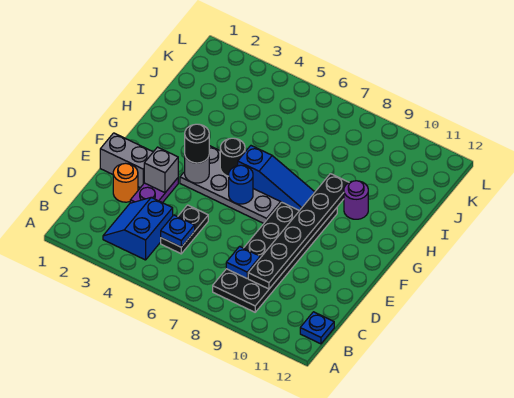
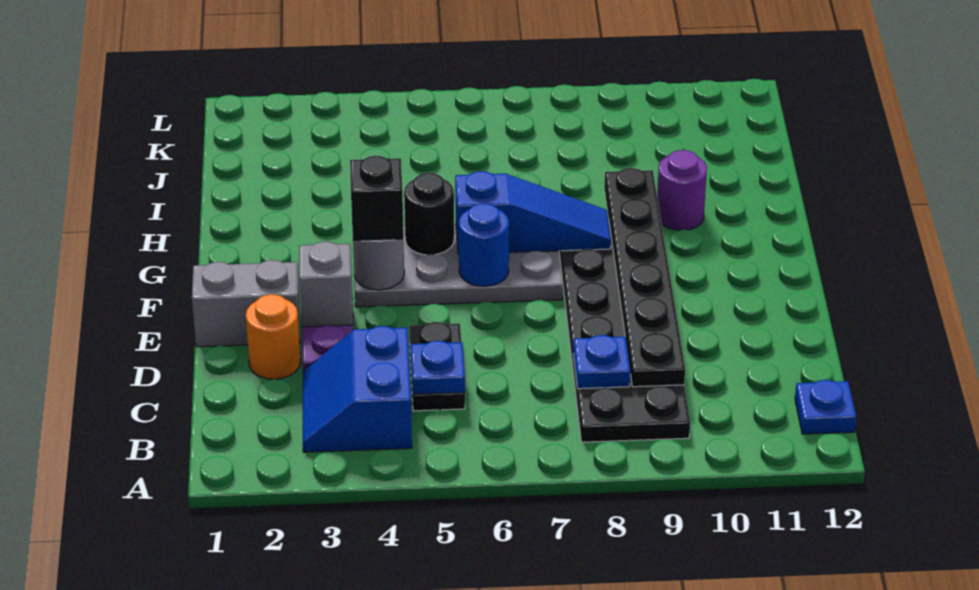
black 1x1 round brick [185,124,209,163] -> black 1x1 brick [350,156,404,241]

